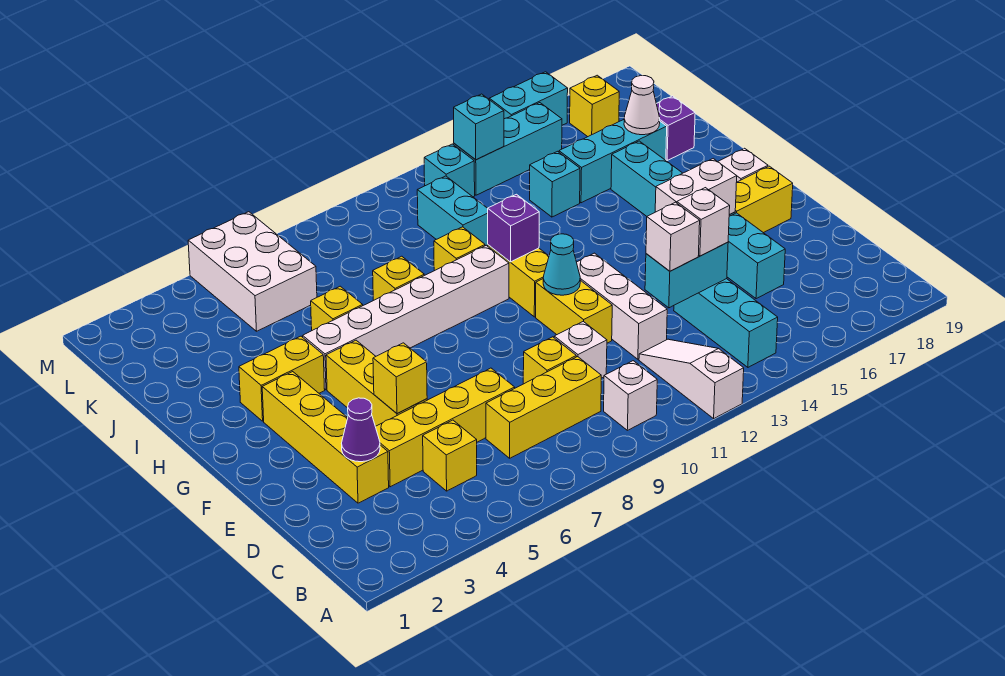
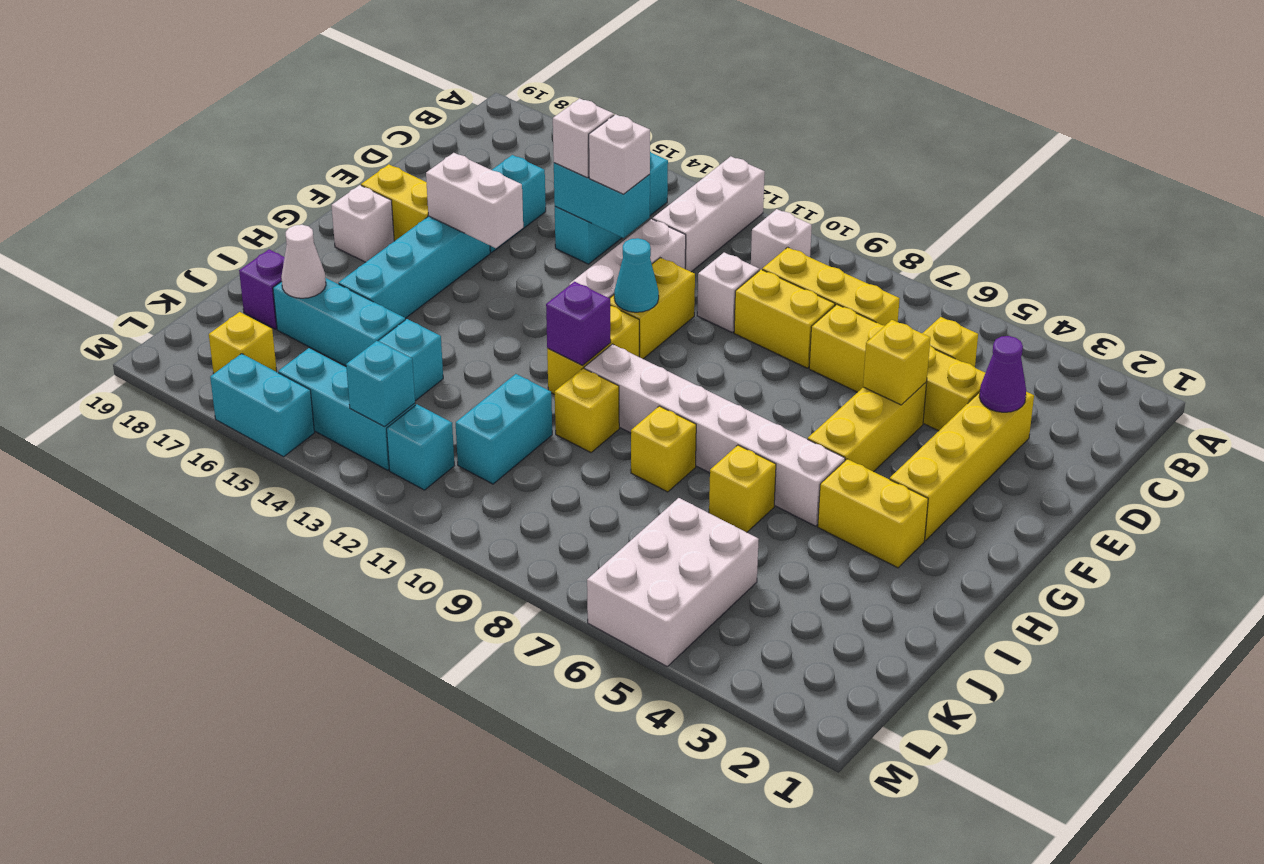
white 1x3 slope [639,339,744,418] -> white 1x3 brick [653,156,765,272]
yellow 1x1 brick [523,337,576,384] -> yellow 1x2 brick [734,270,835,368]

